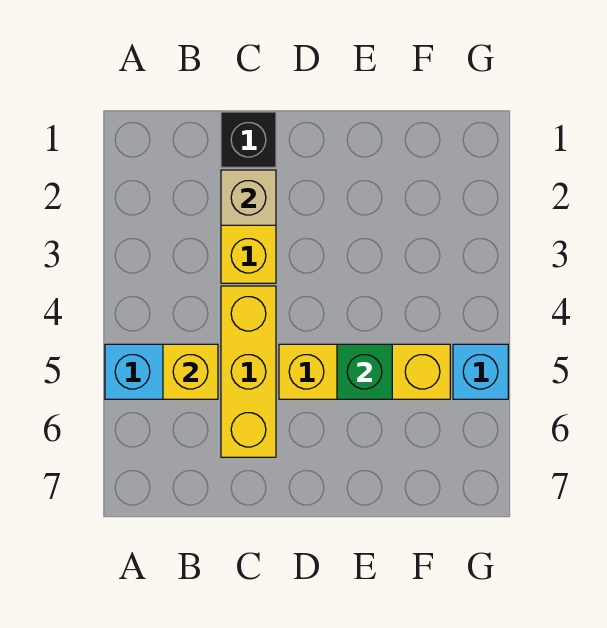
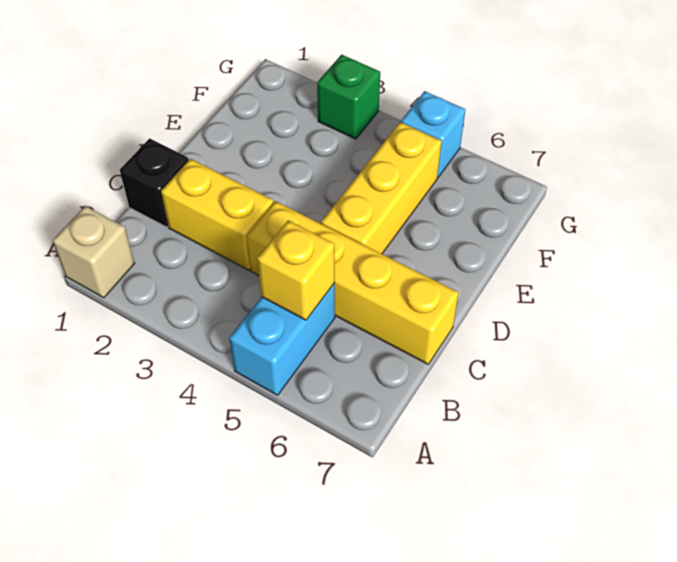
tan 1x1 brick [221,170,276,225] -> tan 1x1 brick moved to [53,206,135,298]
yellow 1x3 brick [221,286,276,457] -> yellow 1x4 brick [247,201,459,364]
green 1x1 brick [337,344,392,399] -> green 1x1 brick moved to [317,55,380,139]

